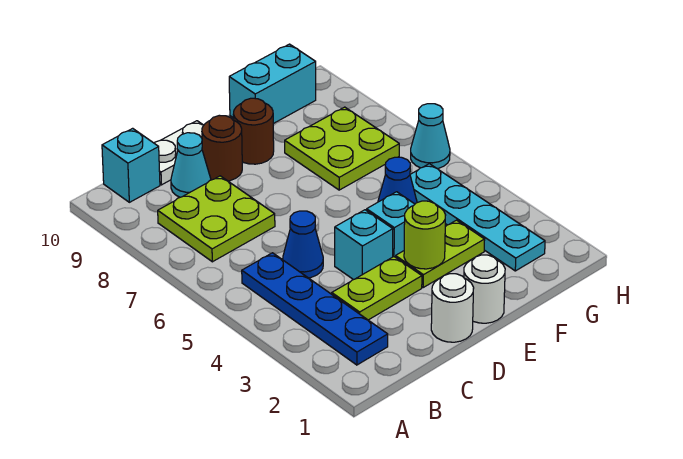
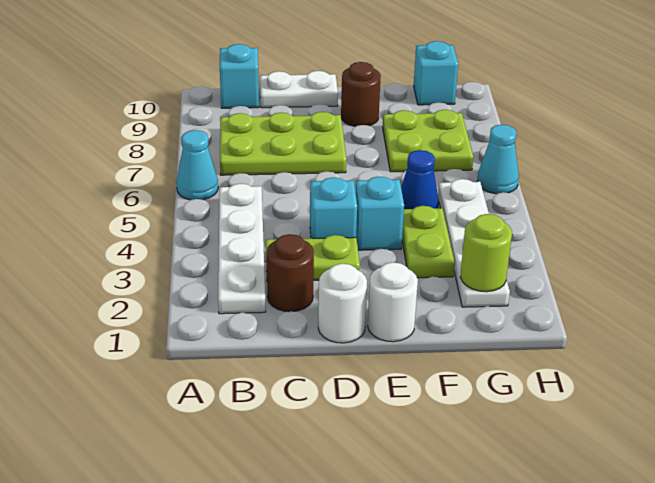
blue 1x4 plate [242,253,388,365] -> white 1x4 plate [218,184,266,314]
lime 2x2 plate [158,176,275,262] -> lime 2x3 plate [220,112,346,175]
blue 1x1 cone [283,211,323,278] -> none
cyan 1x1 cone [171,133,211,197] -> cyan 1x1 cone moved to [176,130,218,200]
brown 1x1 round brick [202,115,242,181] -> brown 1x1 round brick moved to [267,234,314,312]
lime 1x2 plate [396,220,485,287] -> lime 1x2 plate turned to [402,206,455,278]
lime 1x1 round brick [404,201,445,269] -> lime 1x1 round brick moved to [460,214,512,292]
cyan 1x2 brick [229,44,316,124] -> cyan 1x1 brick [414,41,458,105]
cyan 1x4 plate [410,164,545,271] -> white 1x4 plate [438,179,510,307]

